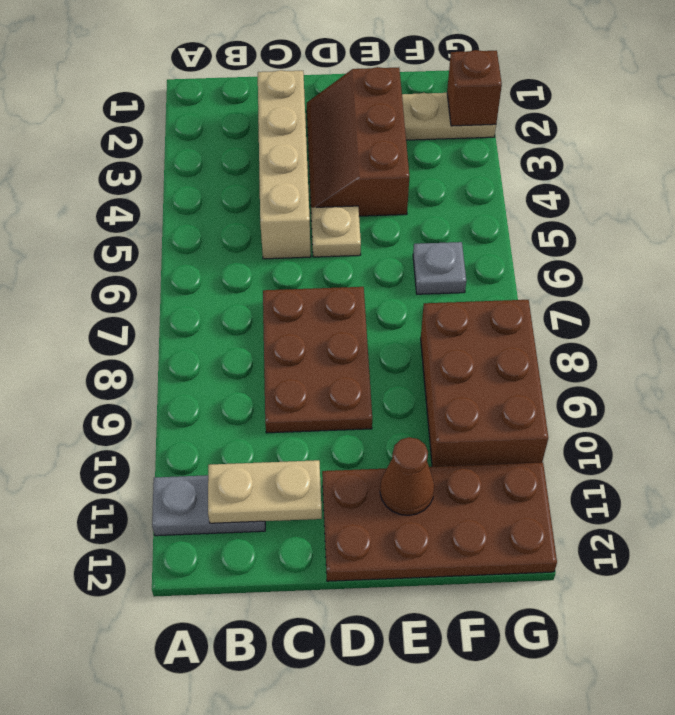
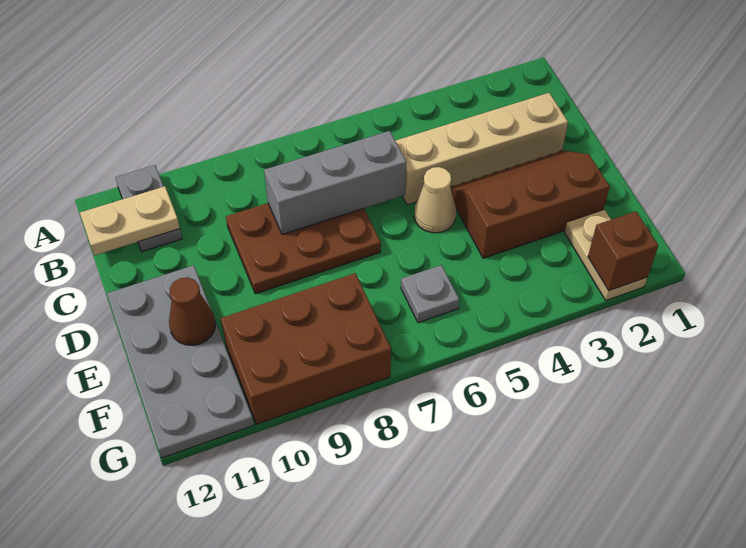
tan 1x2 plate [208,460,322,523] -> tan 1x2 plate turned to [80,186,180,255]
none -> grey 1x3 brick [264,131,406,234]
tan 1x1 plate [311,206,361,257] -> tan 1x1 cone [414,167,456,233]
brown 2x4 plate [322,462,557,581] -> grey 2x4 plate [107,265,254,458]

